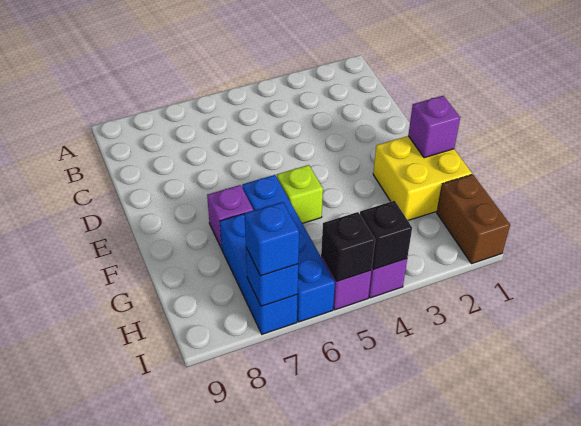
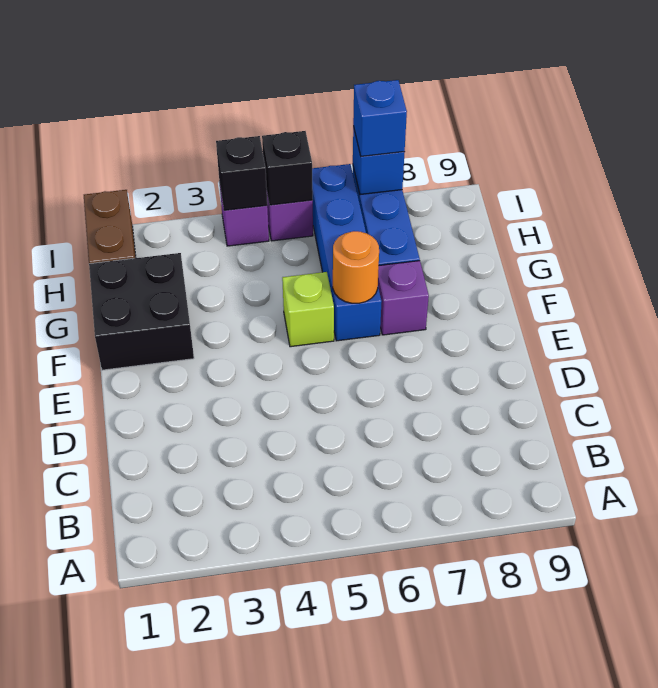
yellow 2x2 brick [373,136,472,220] -> black 2x2 brick [89,253,194,370]
purple 1x1 brick [408,96,460,158] -> none
none -> orange 1x1 round brick [333,231,379,303]

